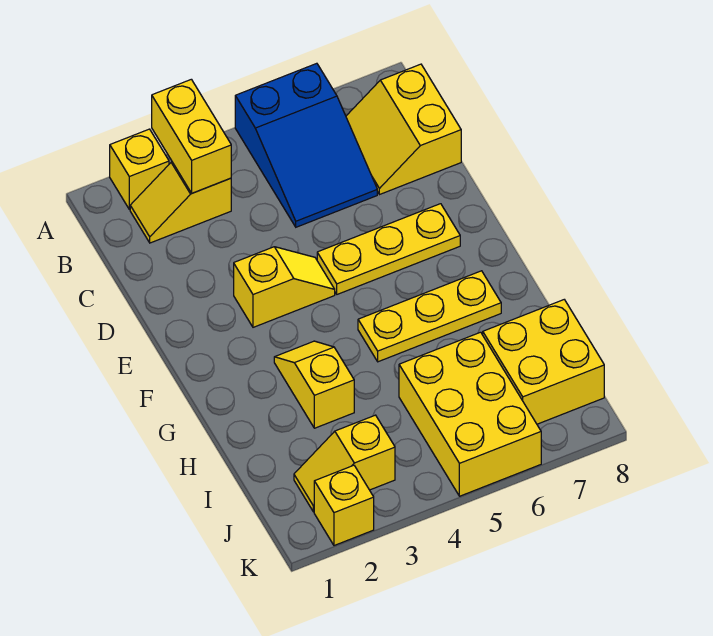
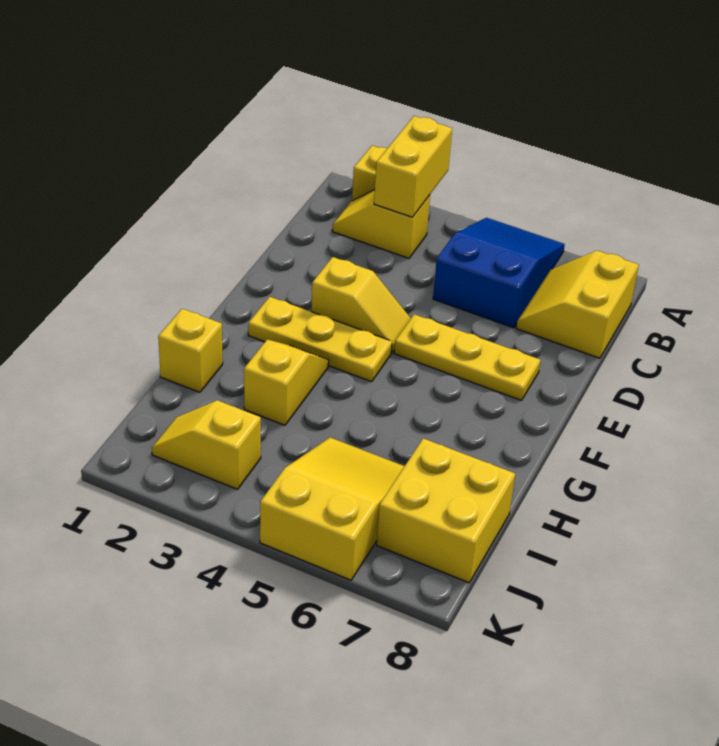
blue 2x3 slope [235,63,377,227] -> blue 2x3 slope turned to [433,218,565,328]
yellow 1x3 plate [358,271,501,362] -> yellow 1x3 plate moved to [248,297,392,382]
yellow 2x3 brick [399,332,541,496] -> yellow 2x3 slope [260,437,404,580]
yellow 1x1 brick [314,465,374,546] -> yellow 1x1 brick moved to [158,309,223,392]

